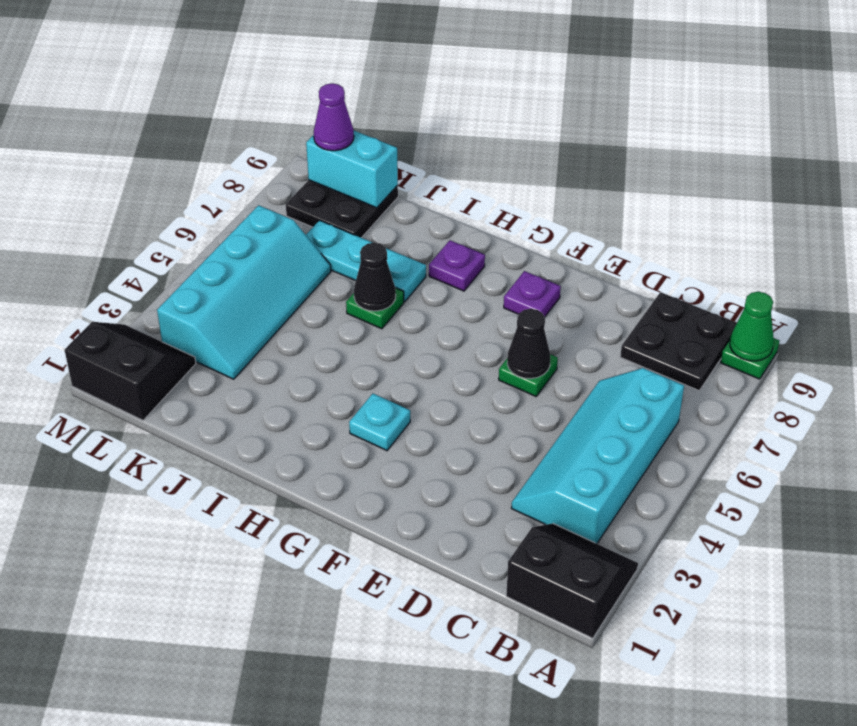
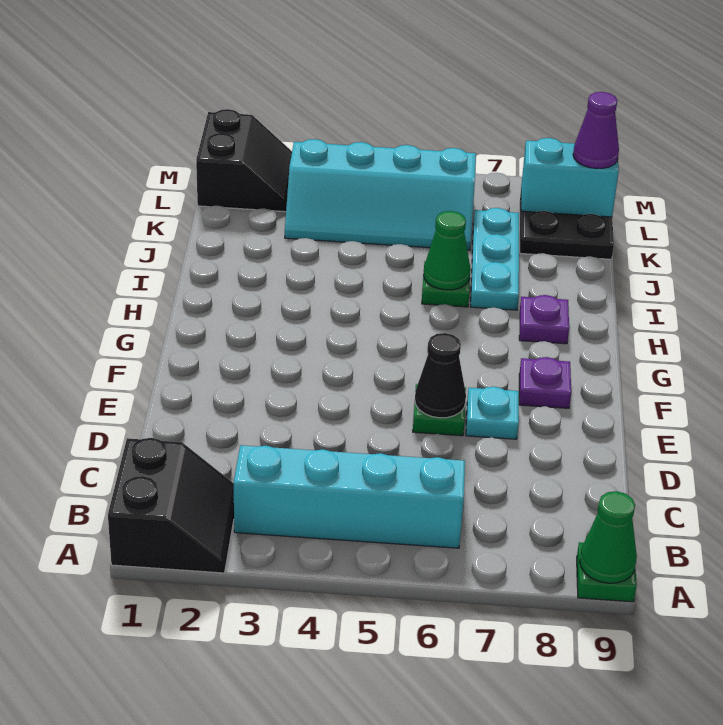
black 2x2 plate [620,292,737,390] -> none
cyan 1x1 plate [349,394,410,451] -> cyan 1x1 plate moved to [466,387,519,439]
black 1x1 cone [354,243,396,311] -> green 1x1 cone [423,211,471,290]
cyan 1x2 brick [306,131,398,208] -> cyan 1x2 brick turned to [521,138,619,217]

